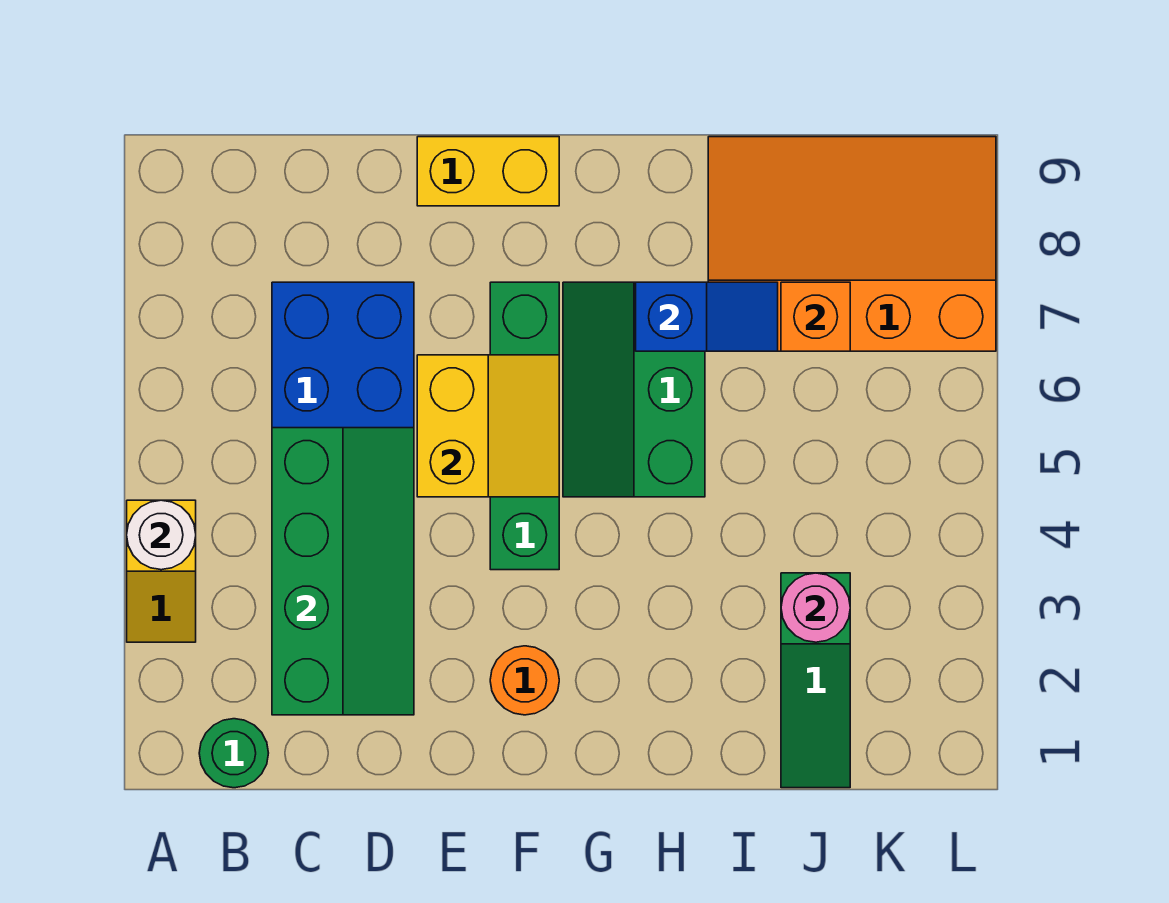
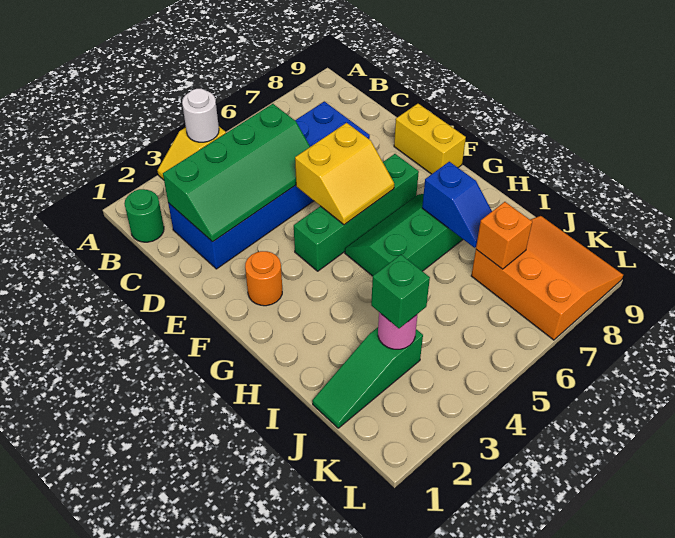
orange 3x4 slope [708,137,996,351] -> orange 3x3 slope [471,216,623,340]
none -> green 1x1 brick [371,255,430,328]

